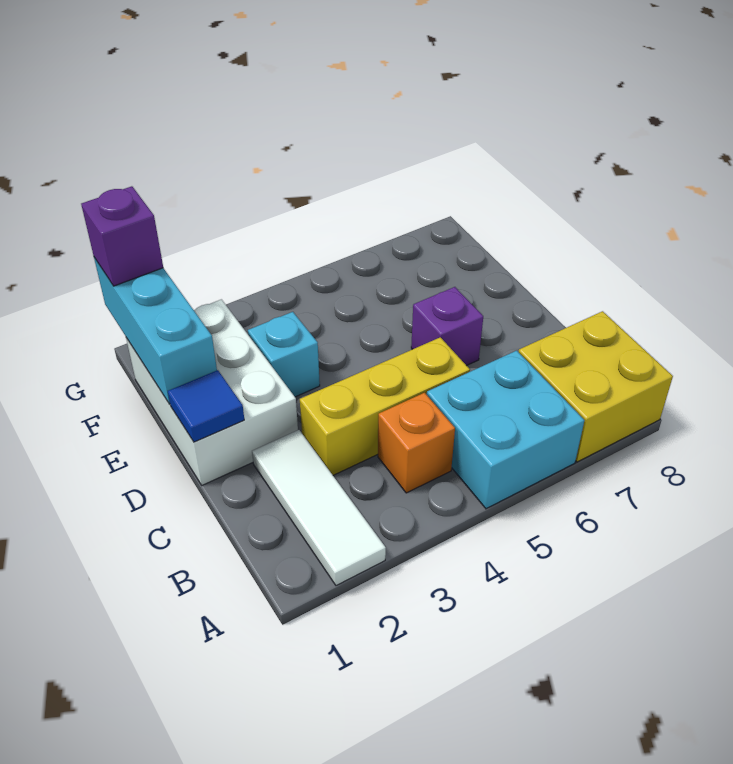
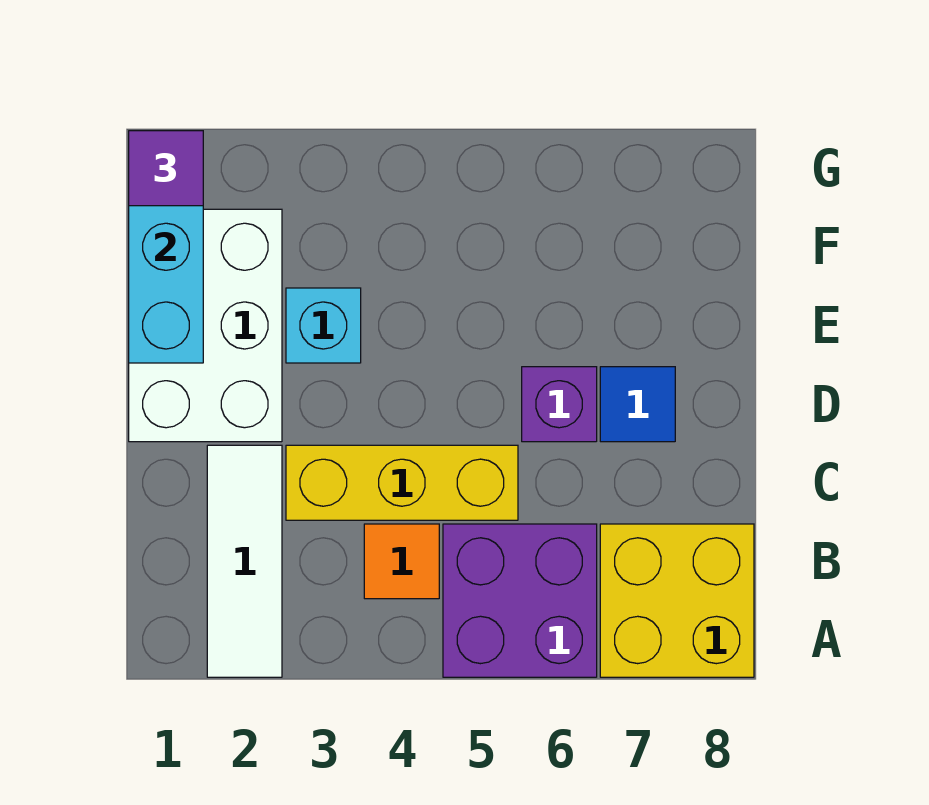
cyan 2x2 brick [427,351,584,509] -> purple 2x2 brick [443,524,597,677]
orange 1x1 brick [378,393,455,493] -> orange 1x1 tile [364,524,439,599]
blue 1x1 tile [168,370,244,442] -> blue 1x1 tile moved to [600,367,675,442]
purple 1x1 brick [81,186,163,286] -> purple 1x1 tile [129,131,203,206]

